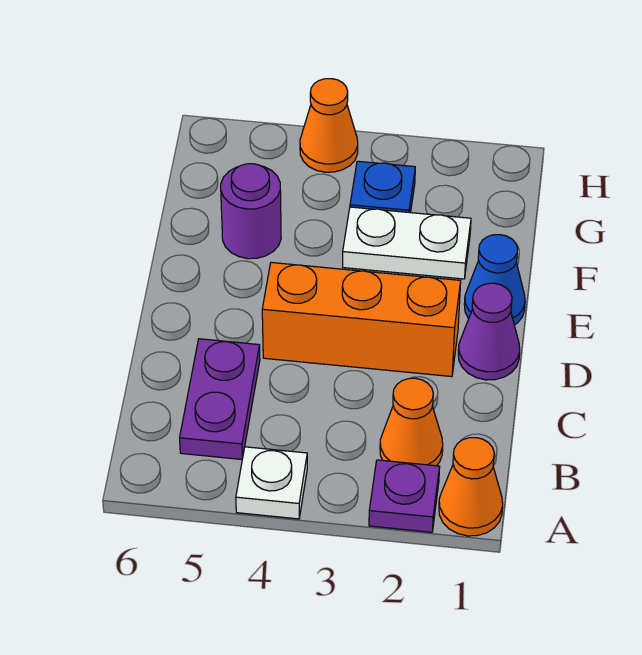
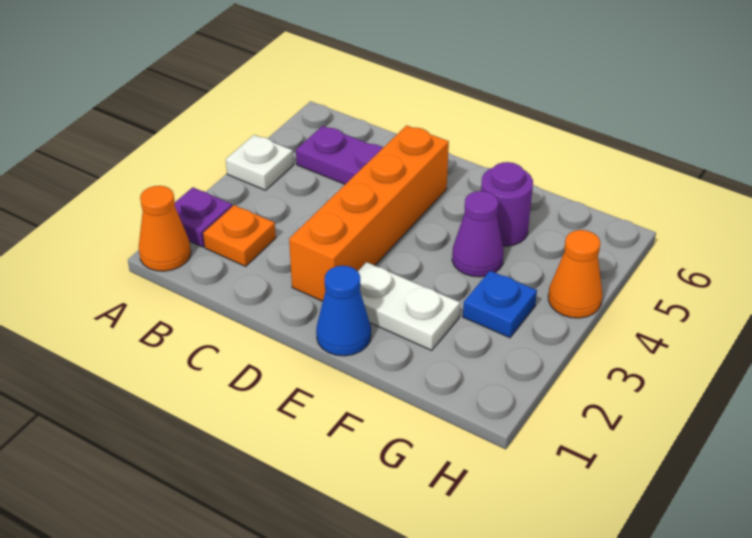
orange 1x1 cone [380,378,443,466] -> orange 1x1 plate [203,205,276,266]
purple 1x1 cone [458,283,520,380] -> purple 1x1 cone moved to [452,191,504,277]
orange 1x3 brick [262,263,461,377] -> orange 1x4 brick [289,125,449,301]
white 1x2 plate [343,207,471,279] -> white 1x2 plate turned to [358,262,460,350]

